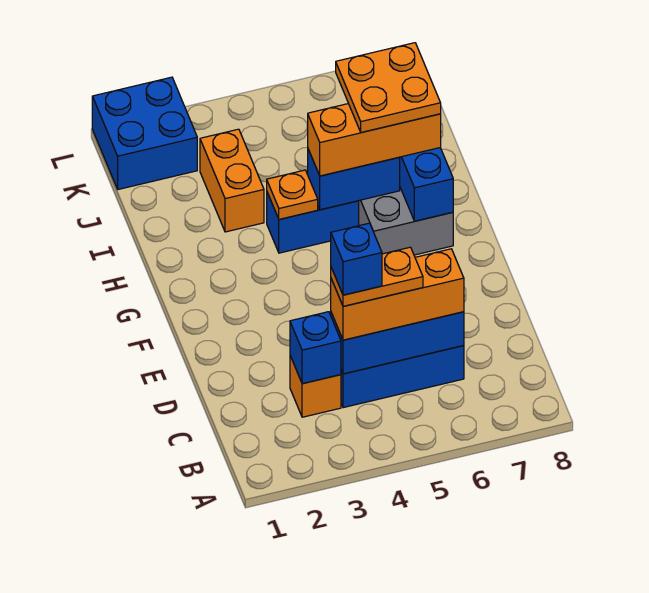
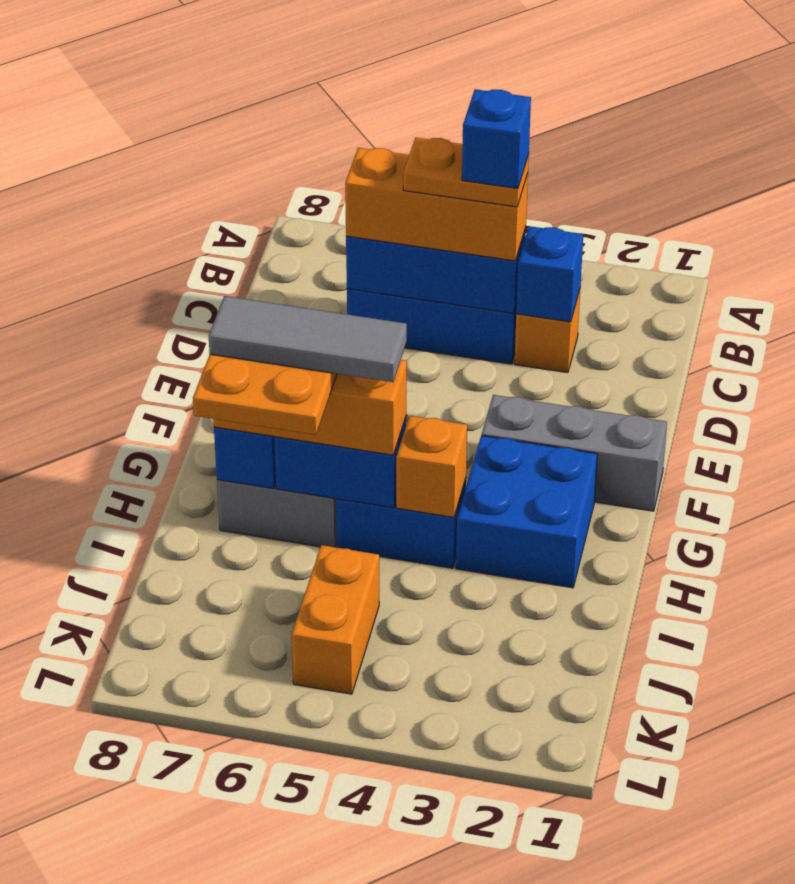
none -> grey 1x3 brick [482,395,667,511]
orange 1x1 plate [267,170,318,219] -> orange 1x1 brick [396,416,467,517]
none -> grey 1x3 tile [209,296,407,382]
orange 1x2 brick [200,129,264,232] -> orange 1x2 brick moved to [292,545,379,694]
blue 2x2 brick [92,77,197,189] -> blue 2x2 brick moved to [456,436,597,588]

